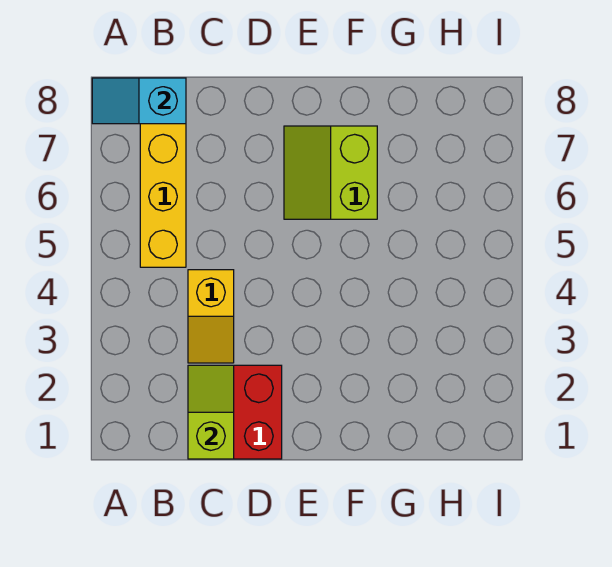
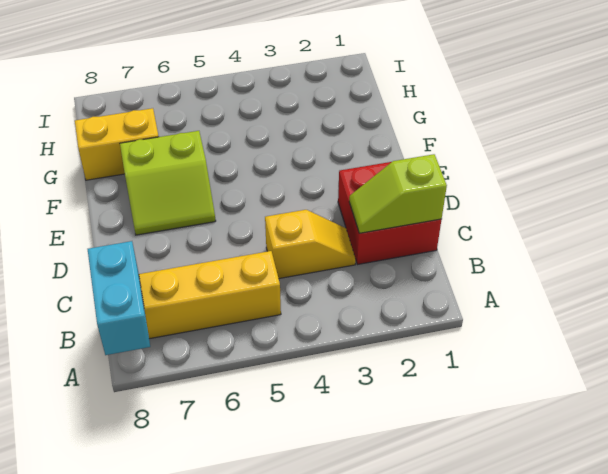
cyan 1x2 slope [92,78,186,124] -> cyan 1x2 brick [88,241,150,355]
none -> yellow 1x2 brick [75,108,159,180]

